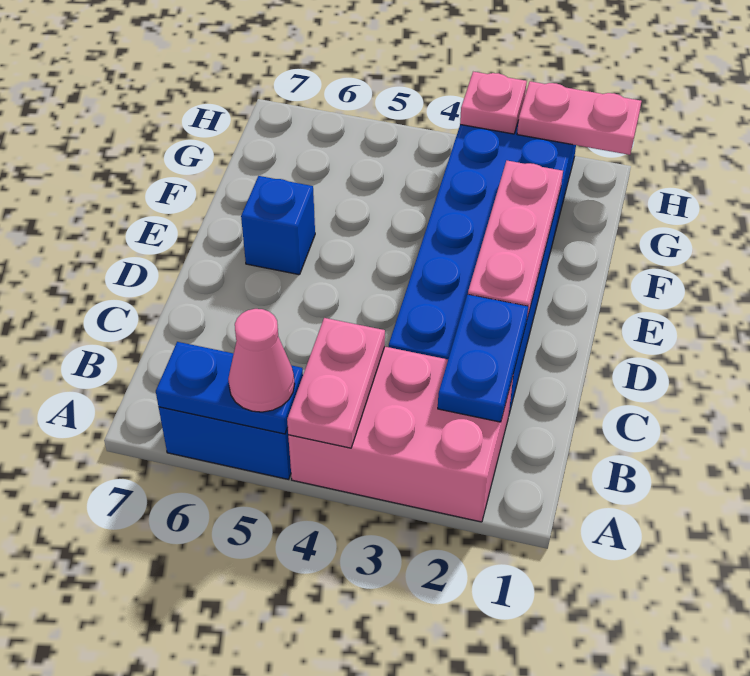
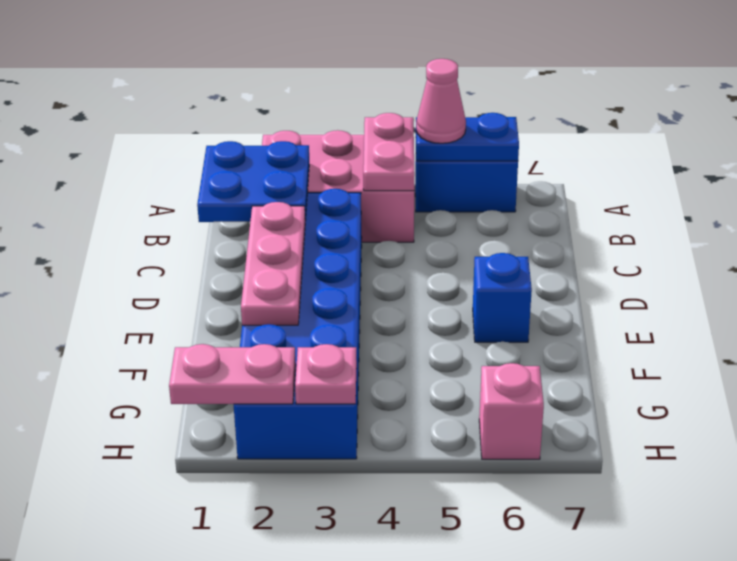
blue 1x2 plate [438,294,528,422] -> blue 2x2 plate [197,141,309,222]
none -> pink 1x1 brick [479,363,544,459]

